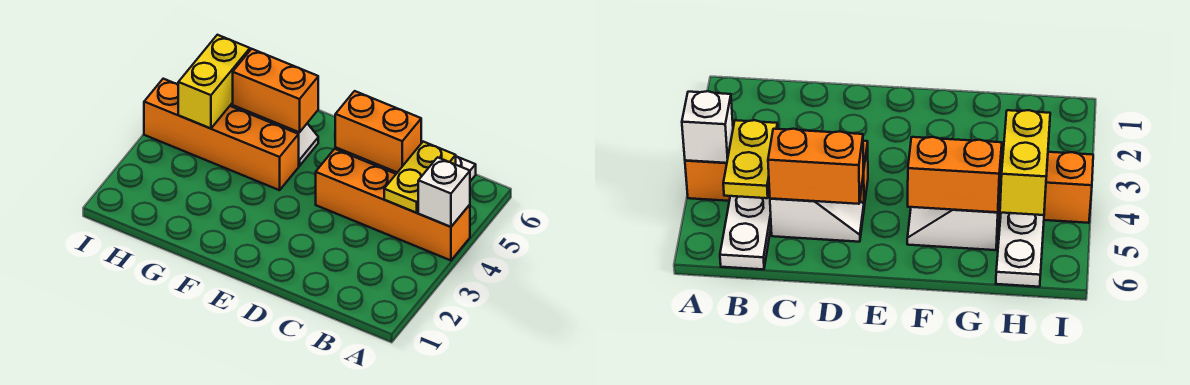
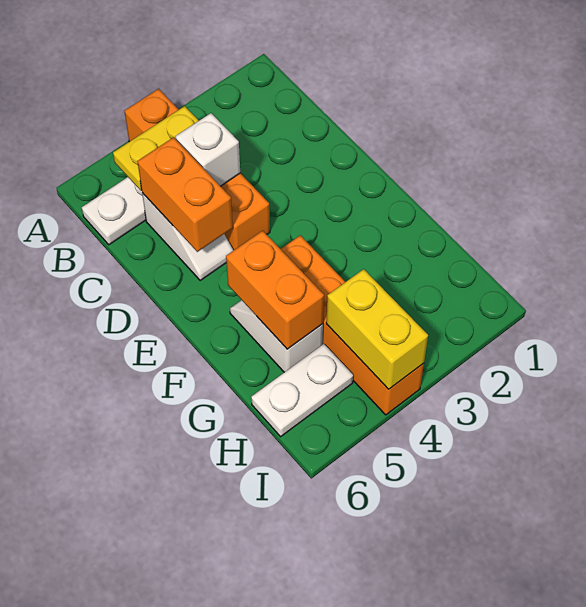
white 1x1 brick [418,157,470,227] -> white 1x1 brick moved to [176,113,240,186]
yellow 1x2 brick [178,35,250,129] -> yellow 1x2 brick turned to [326,269,428,389]

